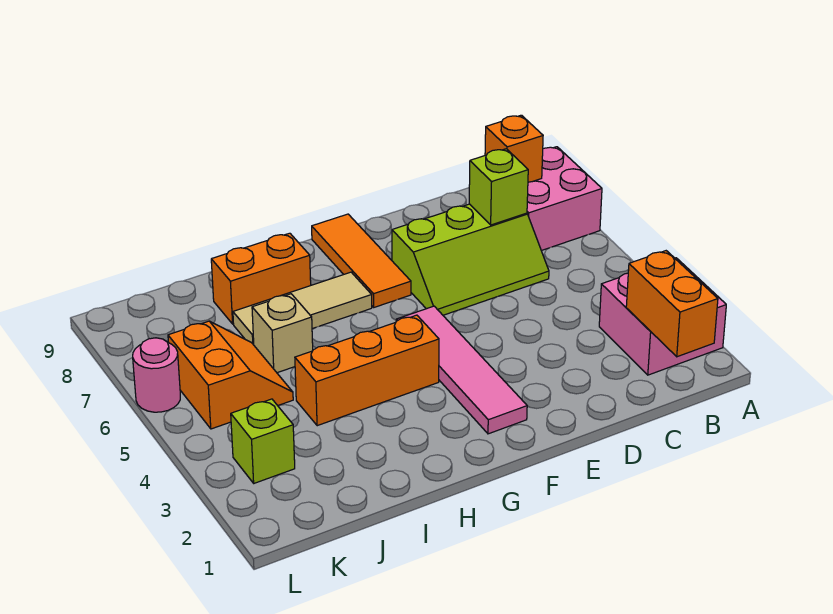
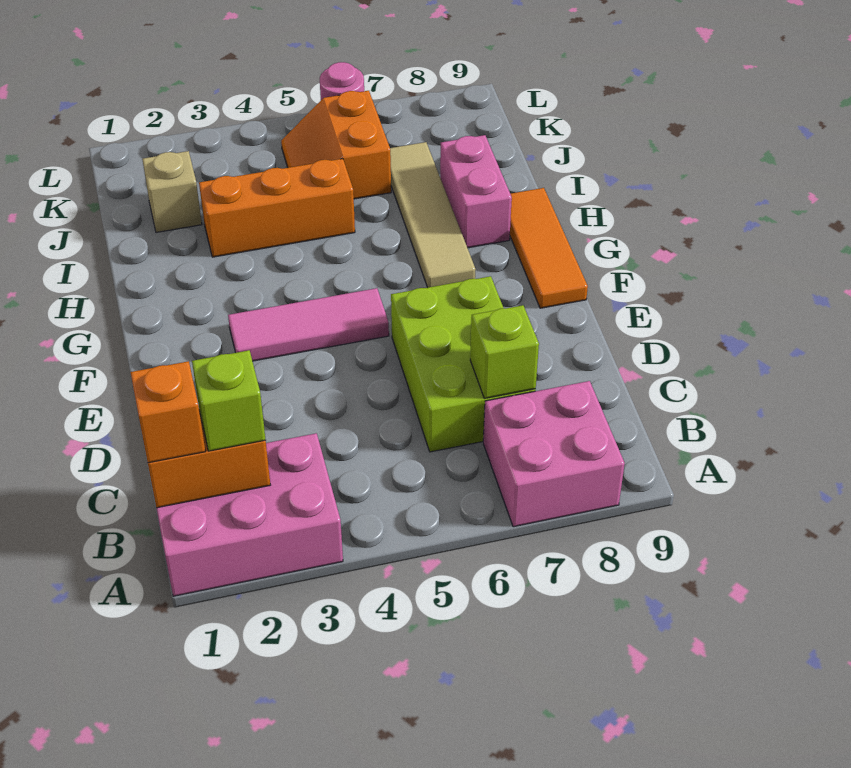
pink 2x2 brick [599,258,726,375] -> pink 2x3 brick [156,433,343,596]
orange 1x1 brick [485,115,543,182] -> orange 1x1 brick moved to [130,361,205,463]
lime 2x3 slope [392,204,549,315] -> lime 2x3 brick [391,276,536,452]
pink 1x4 tile [396,306,527,434] -> pink 1x3 tile [228,288,389,361]
orange 1x3 tile [312,214,411,307] -> orange 1x3 tile turned to [510,188,588,308]
orange 1x3 brick [295,315,439,426] -> orange 1x3 brick turned to [199,159,355,257]
tan 1x3 tile [233,272,372,345] -> tan 1x4 tile [390,142,476,288]
orange 1x2 brick [211,233,311,324] -> pink 1x2 brick [440,135,512,248]
tan 1x1 brick [252,294,313,373] -> tan 1x1 brick moved to [142,151,202,232]
orange 2x2 slope [168,321,293,429] -> orange 2x2 slope turned to [281,91,391,199]
lime 1x1 brick [231,399,295,483] -> lime 1x1 brick moved to [192,350,266,451]

